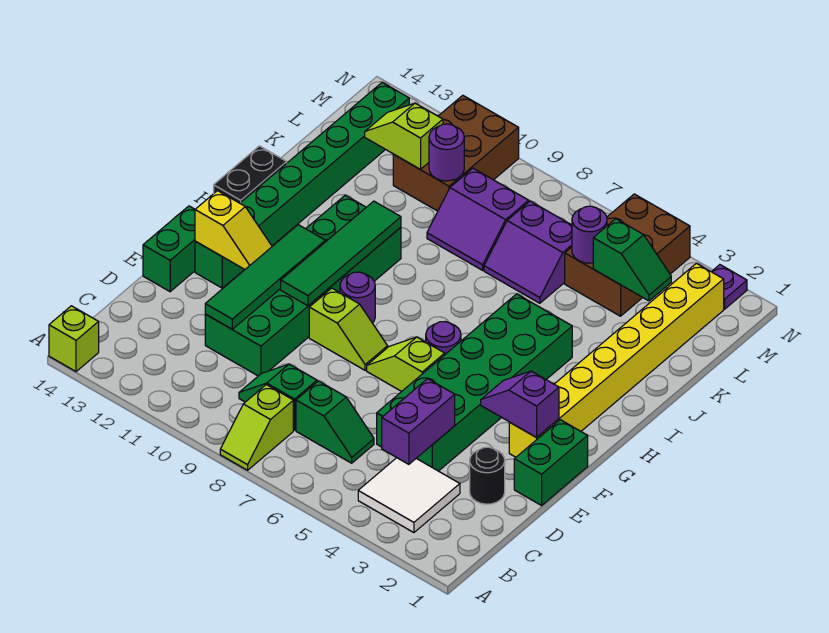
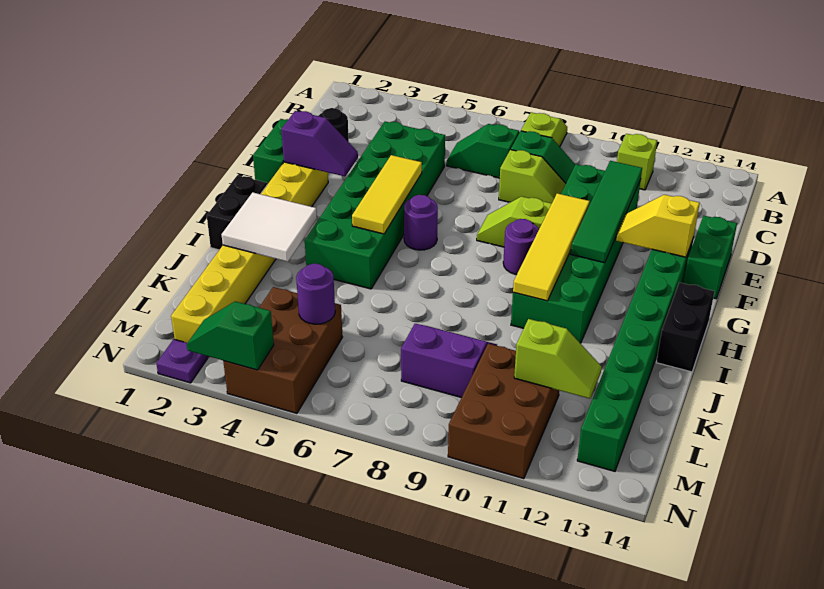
lime 1x1 brick [49,306,99,372] -> lime 1x1 brick moved to [617,134,657,190]
white 2x2 tile [358,458,460,533] -> white 2x2 tile moved to [222,192,317,262]
purple 1x2 brick [382,379,455,464] -> none
none -> yellow 1x3 tile [352,155,422,234]
lime 1x2 slope [367,337,445,392] -> lime 1x2 slope moved to [499,150,566,203]
green 1x4 tile [281,201,401,306] -> yellow 1x4 tile [513,193,590,301]
none -> black 1x2 brick [207,176,267,250]
purple 2x2 slope [484,201,572,303] -> none
green 1x2 slope [593,219,671,301] -> green 1x2 slope moved to [187,301,274,370]
purple 1x1 round brick [429,124,464,181] -> none

